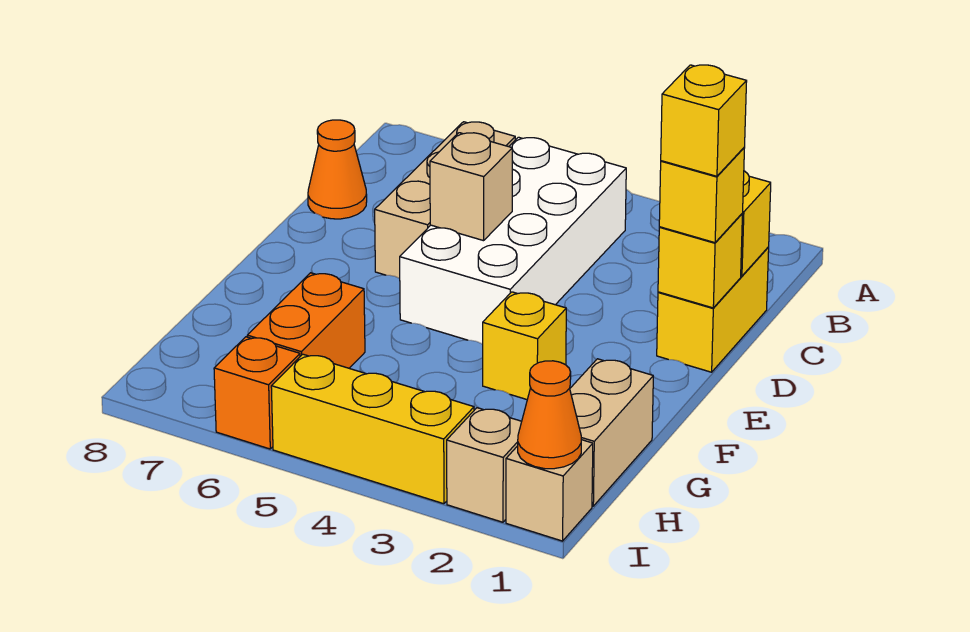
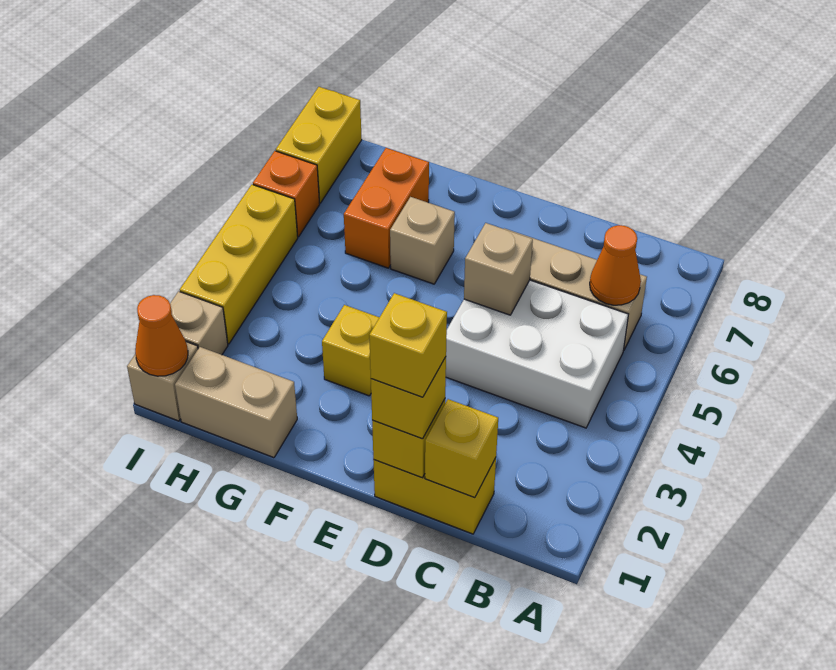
white 2x4 brick [400,137,626,344] -> white 2x3 brick [446,280,628,428]
orange 1x1 cone [308,120,367,219] -> orange 1x1 cone moved to [590,225,641,305]
none -> tan 1x1 brick [390,197,455,284]
orange 1x2 brick [247,273,365,368] -> orange 1x2 brick turned to [344,148,429,268]
none -> yellow 1x2 brick [276,87,362,203]

